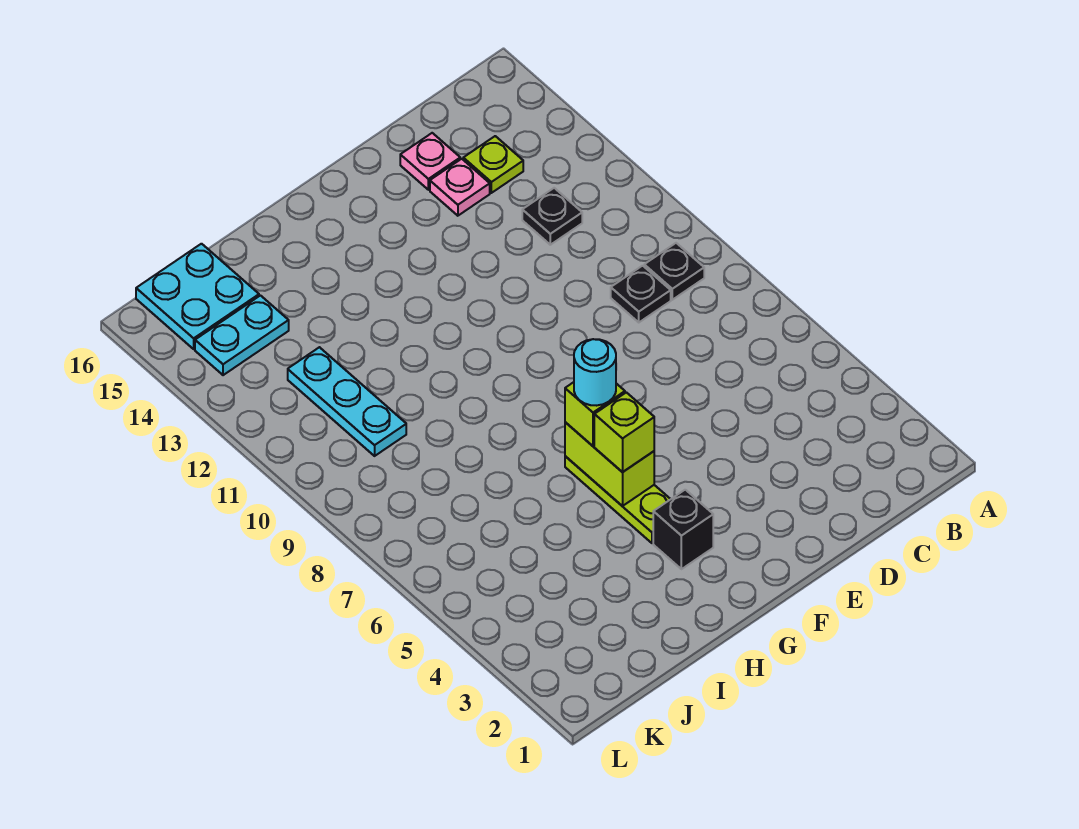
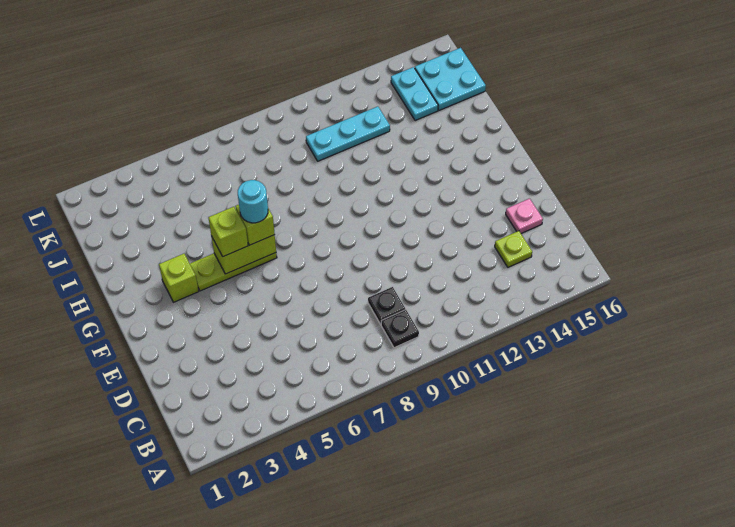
black 1x1 plate [522,188,582,245] -> none
pink 1x1 plate [430,159,490,216] -> none
black 1x1 brick [653,490,713,569] -> lime 1x1 brick [159,254,199,302]

